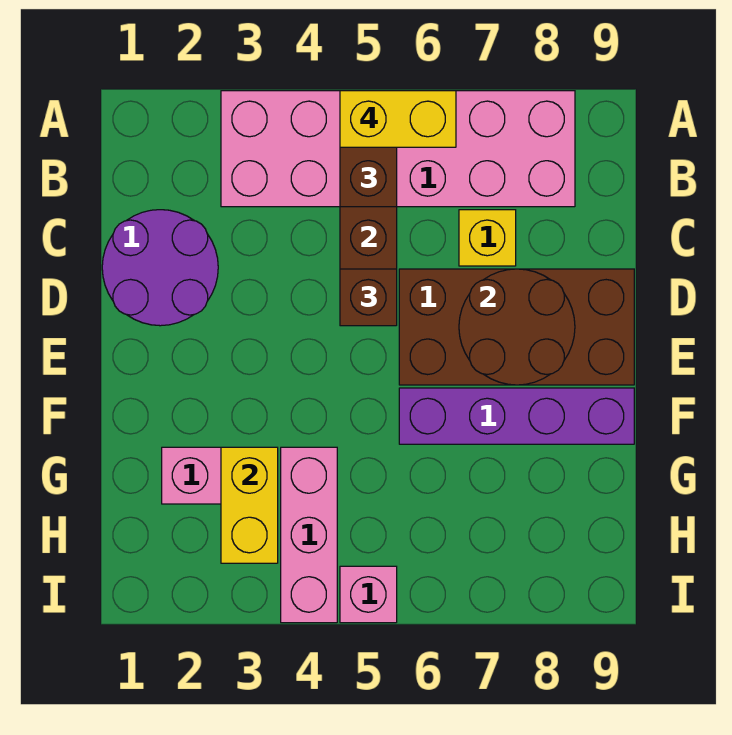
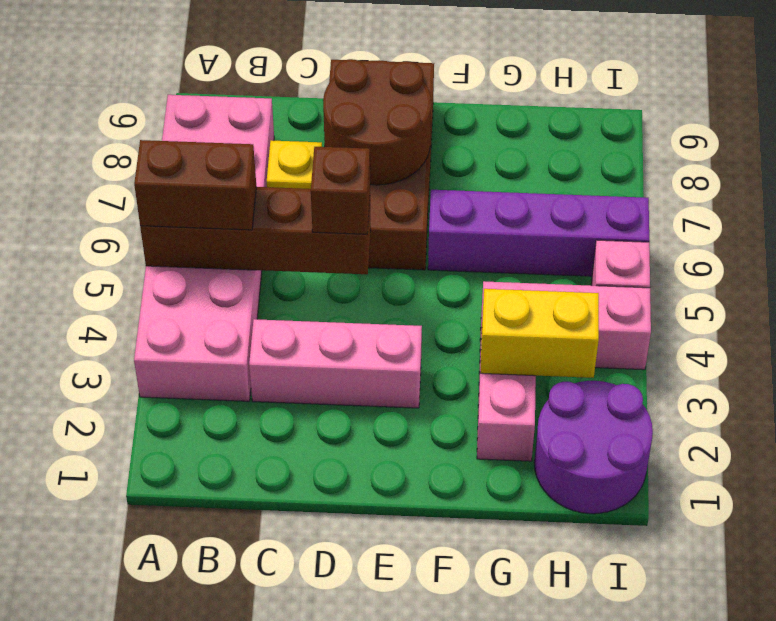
yellow 1x2 brick [340,91,456,147] -> none
purple 2x2 round brick [102,210,218,326] -> purple 2x2 round brick moved to [534,381,653,514]
none -> pink 1x3 brick [249,319,422,408]
purple 1x4 brick [399,388,634,444] -> purple 1x4 brick turned to [428,190,649,276]

